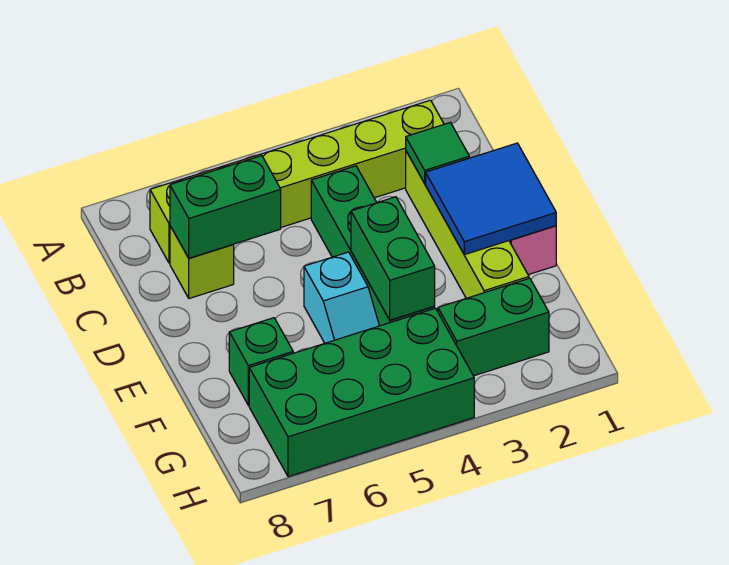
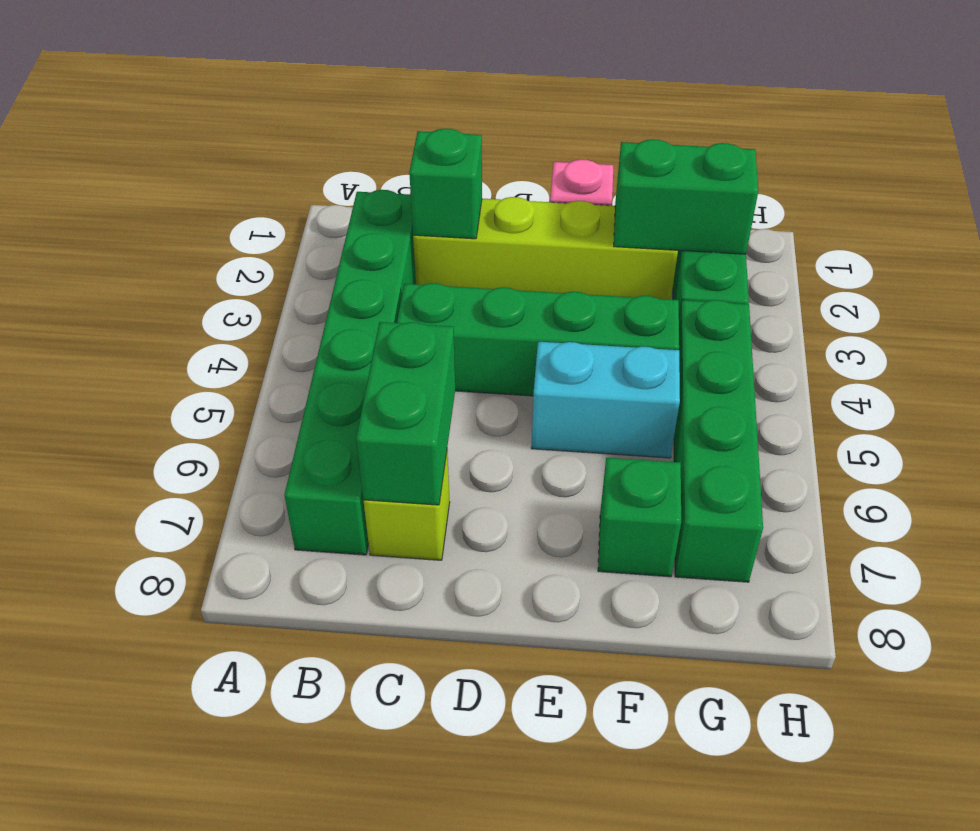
lime 1x6 brick [150,100,444,263] -> green 1x6 brick [284,190,416,555]
green 1x1 tile [406,123,469,183] -> green 1x1 brick [409,129,482,239]
blue 2x2 tile [426,143,556,255] -> none
green 1x2 brick [351,197,435,320] -> green 1x2 brick moved to [614,139,758,254]
cyan 1x2 slope [304,252,379,343] -> cyan 1x2 brick [531,342,680,458]
green 2x4 brick [249,308,474,477] -> green 1x4 brick [674,300,763,582]

